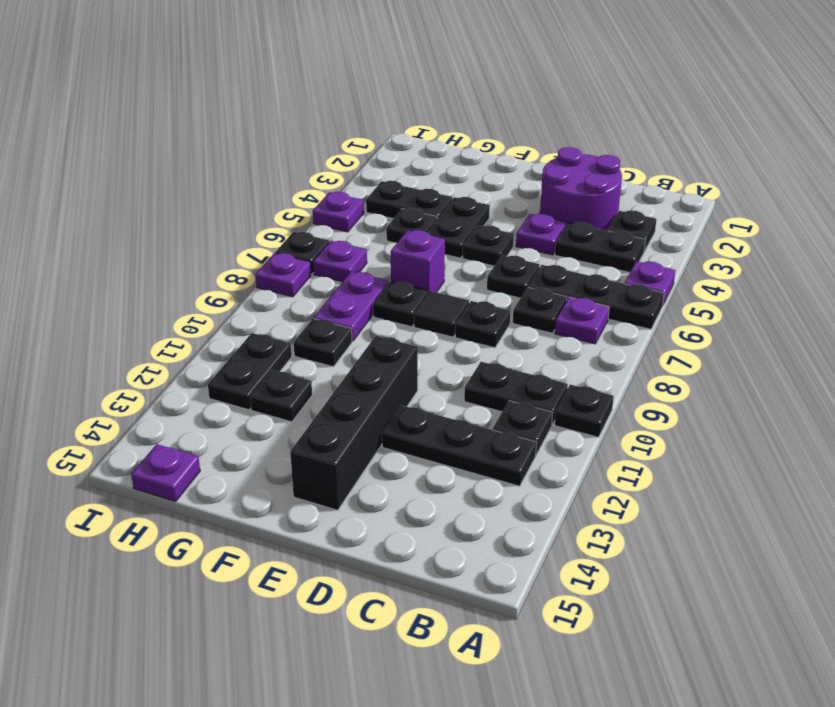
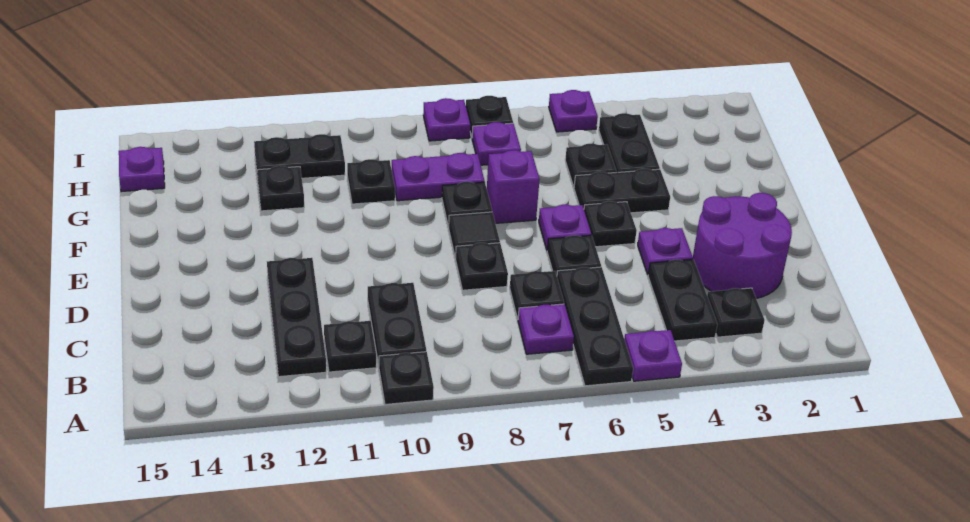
none -> purple 1x1 plate [539,205,591,250]
black 1x4 brick [290,336,418,510] -> none

